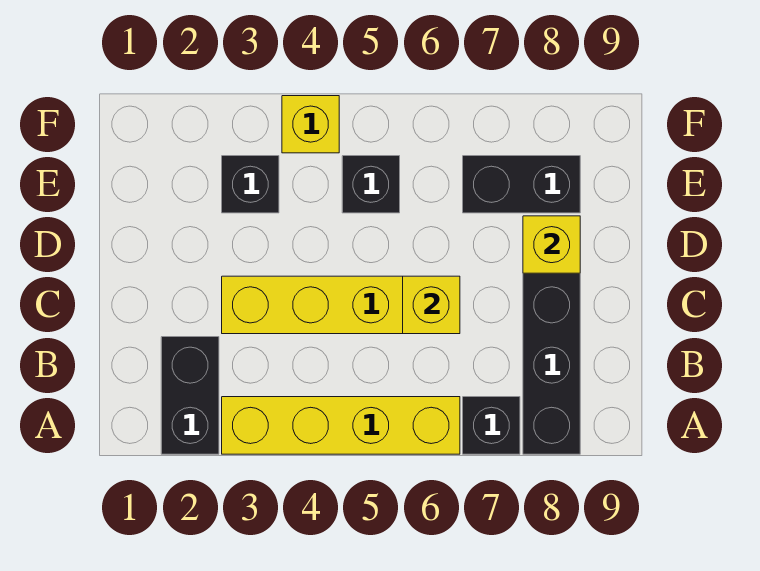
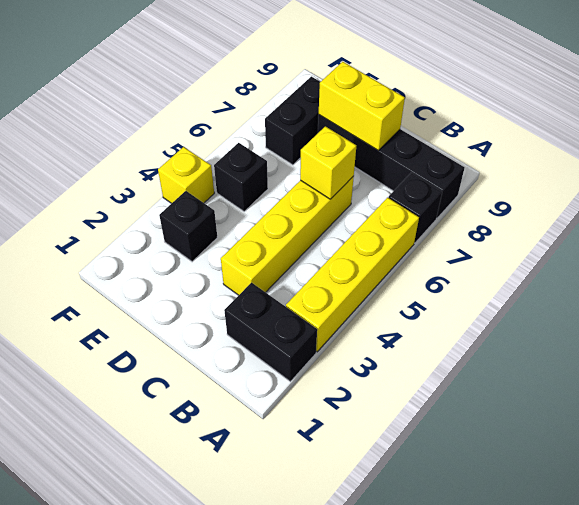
yellow 1x1 brick [523,216,580,273] -> yellow 1x2 brick [319,62,405,151]

